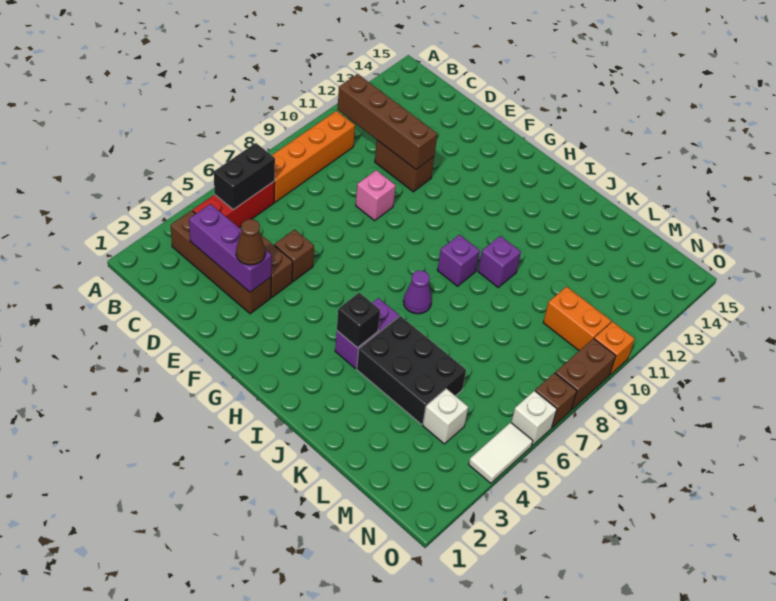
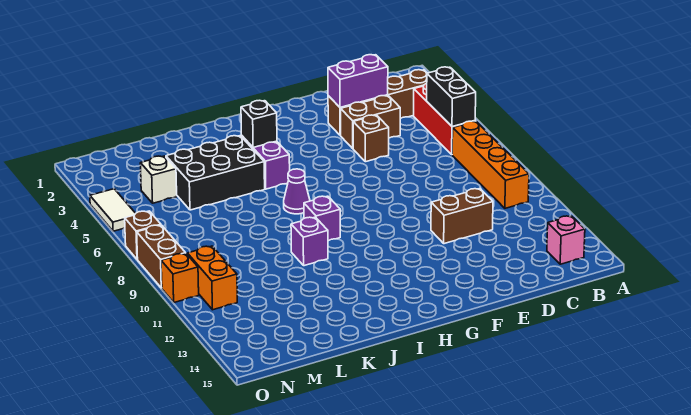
brown 1x4 brick [338,74,437,169] -> none
purple 1x3 brick [189,204,271,292] -> purple 1x2 brick [328,55,388,108]
brown 1x1 cone [236,219,265,265] -> none
pink 1x1 brick [356,170,396,221] -> pink 1x1 brick moved to [547,216,585,264]
orange 1x2 brick [543,287,611,351] -> orange 1x2 brick turned to [187,246,237,310]
white 1x1 brick [511,391,557,446] -> none

